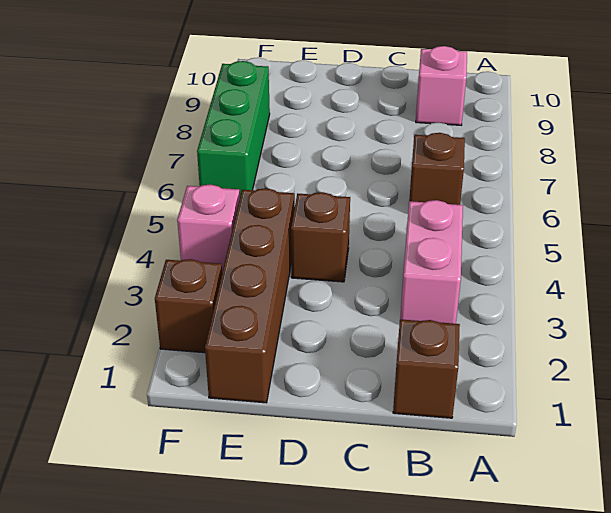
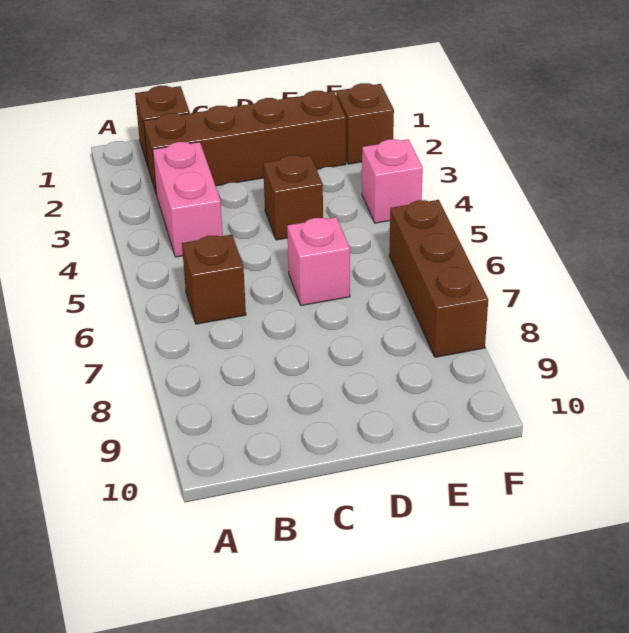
pink 1x1 brick [416,46,467,125] -> pink 1x1 brick moved to [287,217,350,306]
brown 1x4 brick [205,188,295,403] -> brown 1x4 brick turned to [144,91,346,195]
green 1x3 brick [197,61,270,196] -> brown 1x3 brick [389,200,488,357]

